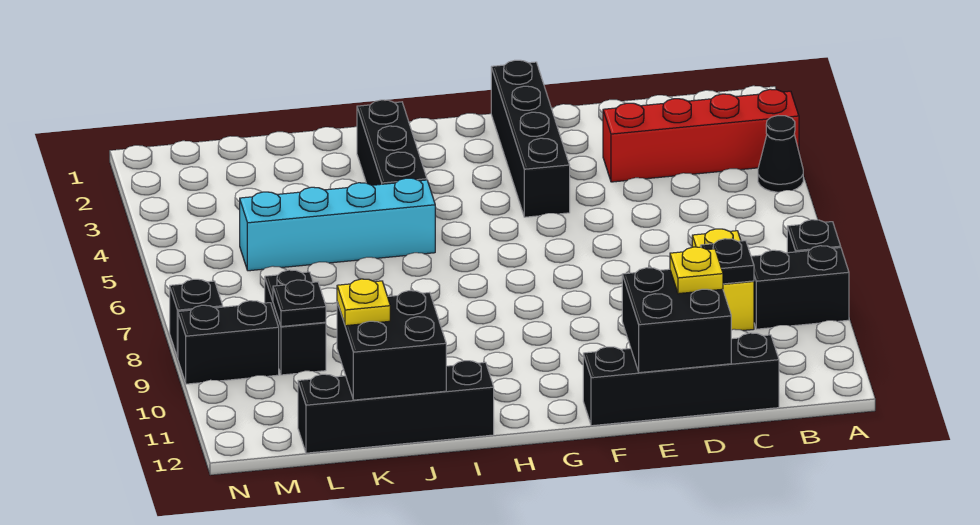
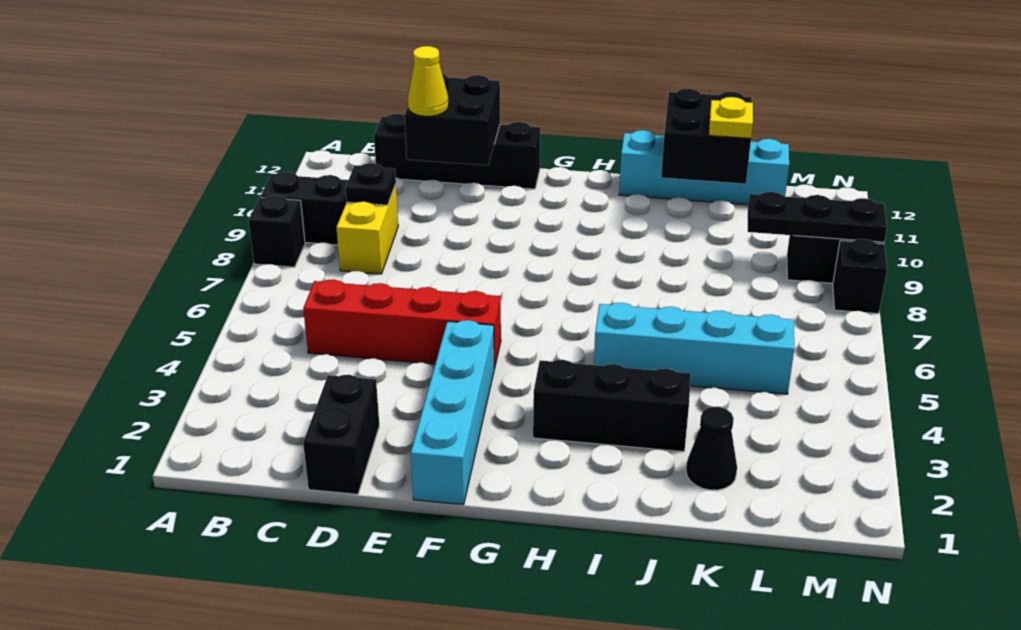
red 1x4 brick [603,89,799,182] -> red 1x4 brick moved to [303,279,501,369]
black 1x1 cone [758,116,803,192] -> black 1x1 cone moved to [686,407,737,490]
yellow 1x1 plate [670,247,723,294] -> yellow 1x1 cone [408,46,449,116]
black 1x4 brick [491,60,570,217] -> cyan 1x4 brick [411,320,494,505]
black 1x3 brick [357,100,427,185] -> black 1x3 brick turned to [533,360,691,452]
black 1x4 brick [298,361,494,453] -> cyan 1x4 brick [619,130,789,205]
black 1x2 brick [265,270,326,375] -> black 1x2 brick moved to [303,375,379,494]
black 1x1 plate [273,280,326,327] -> black 1x3 plate [748,192,887,242]

